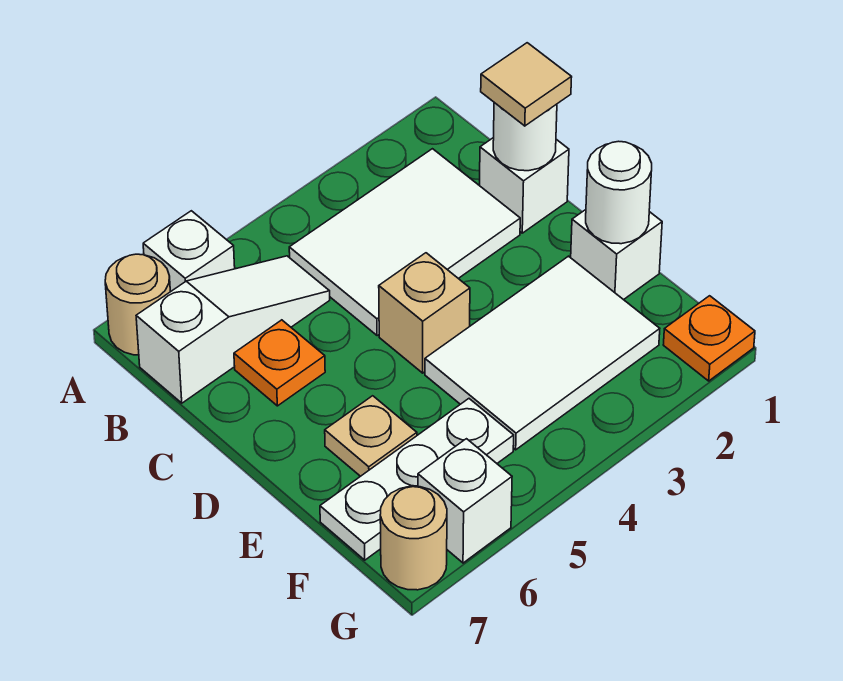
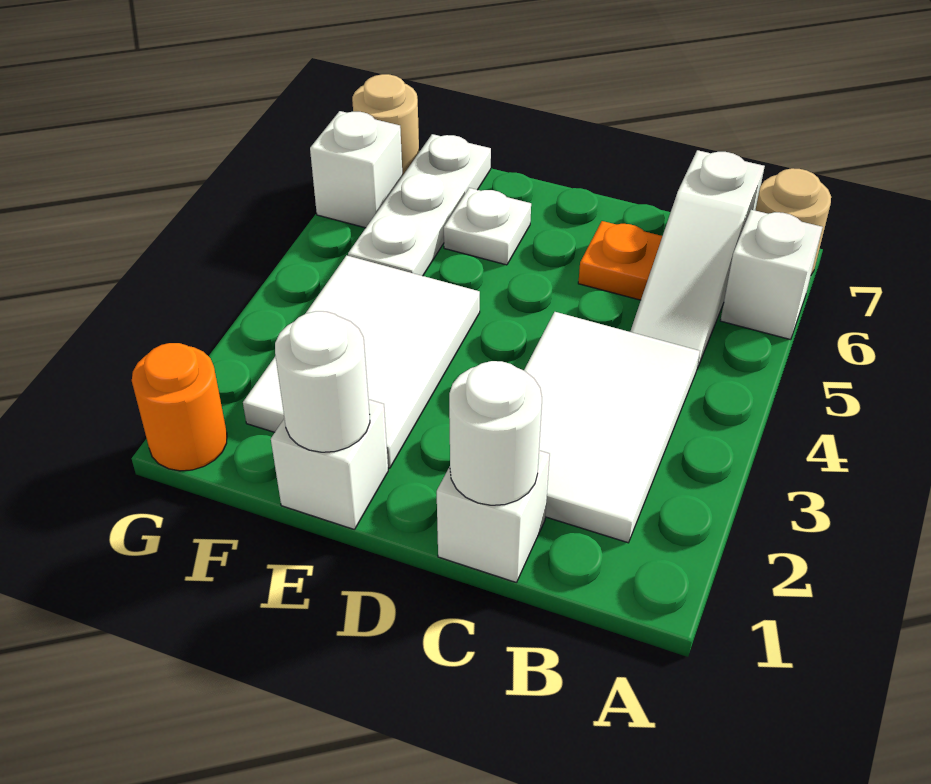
tan 1x1 tile [481,43,572,126] -> none
tan 1x1 brick [379,253,470,373] -> none
tan 1x1 plate [325,396,417,476] -> white 1x1 plate [444,188,531,265]
orange 1x1 plate [663,296,755,381] -> orange 1x1 round brick [132,343,227,471]

